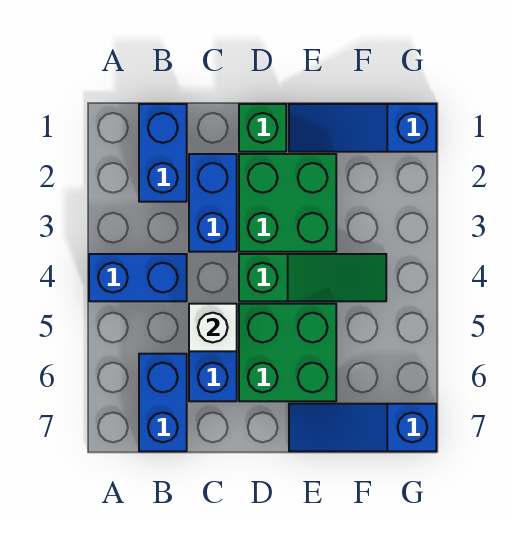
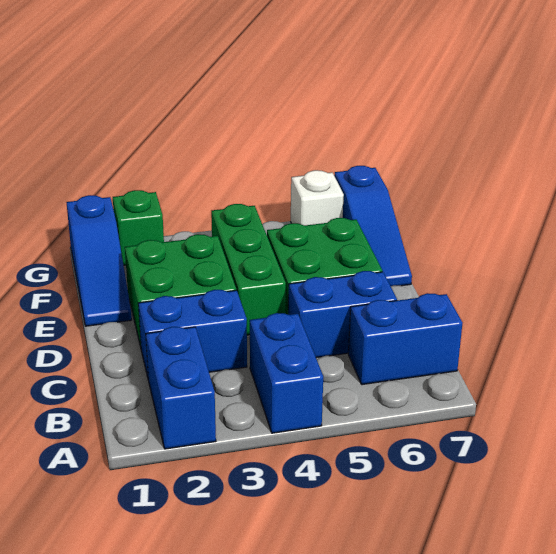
blue 1x2 brick [139,104,187,202] -> blue 1x2 brick turned to [146,327,216,449]
white 1x1 brick [189,304,237,351] -> white 1x1 brick moved to [291,170,344,225]
green 1x1 brick [239,104,286,152] -> green 1x1 brick moved to [113,190,164,266]
green 1x3 slope [239,254,386,301] -> green 1x3 brick [211,204,286,335]

